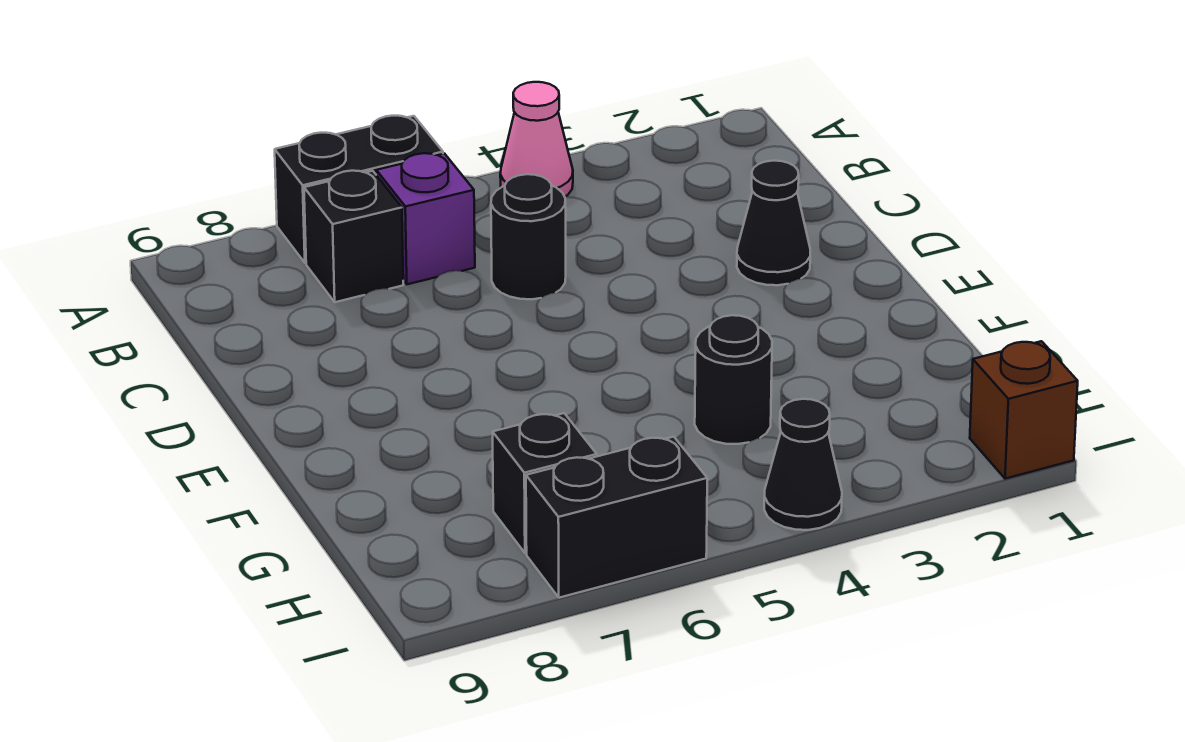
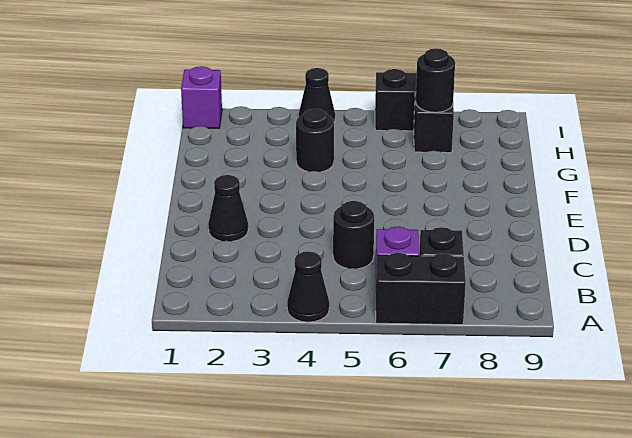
pink 1x1 cone [500,82,573,197] -> black 1x1 cone [287,251,329,322]
none -> black 1x1 round brick [416,48,455,112]
brown 1x1 brick [970,341,1078,479] -> purple 1x1 brick [181,66,222,128]

